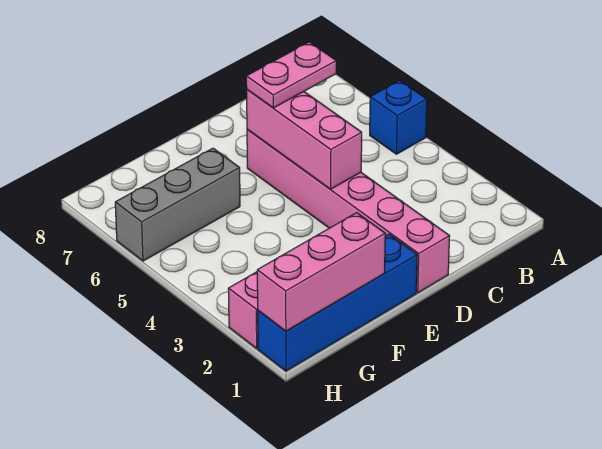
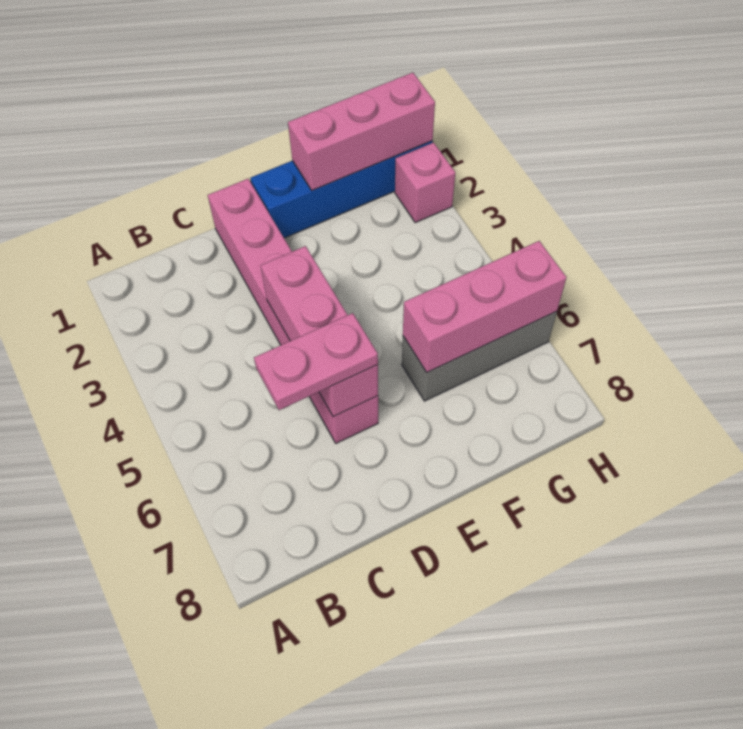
blue 1x1 brick [370,80,427,154] -> none
none -> pink 1x3 brick [403,241,566,372]

